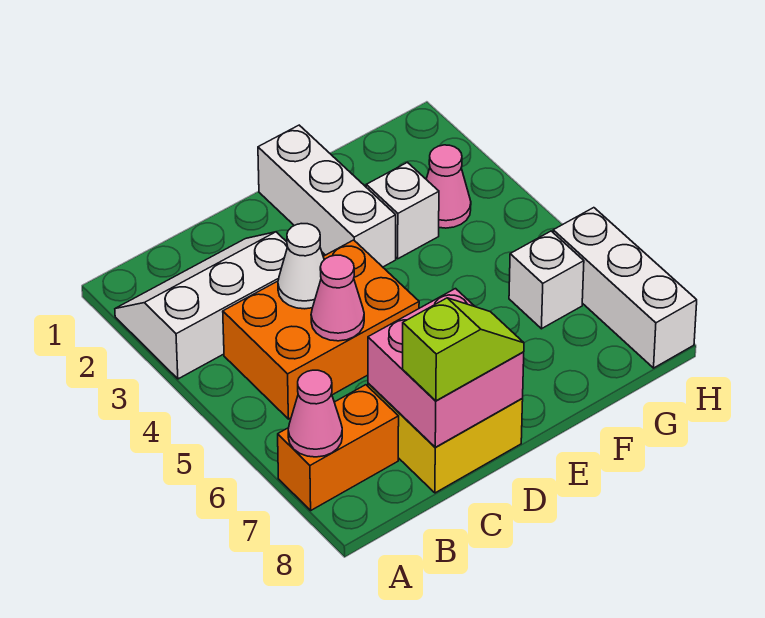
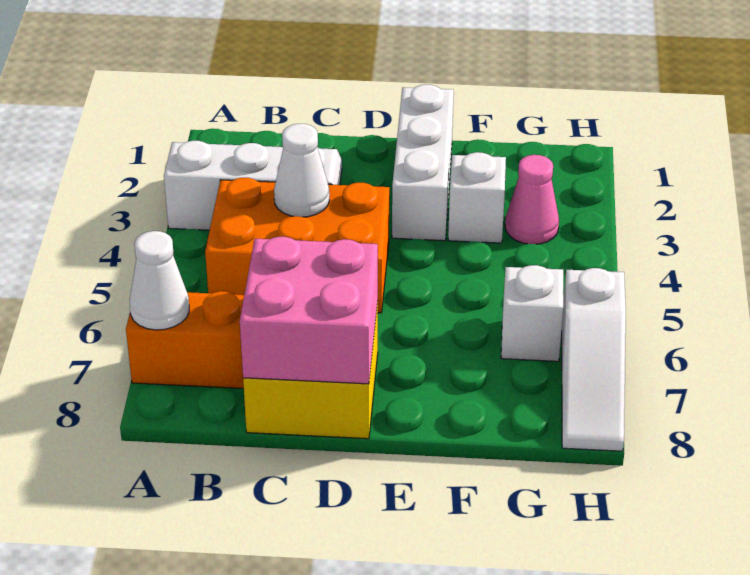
pink 1x1 cone [288,370,342,457] -> white 1x1 cone [130,231,189,330]
pink 1x1 cone [311,255,364,341] -> none
lime 1x2 slope [403,298,524,401] -> none
white 1x3 brick [553,208,697,368] -> white 1x3 slope [562,268,626,451]

